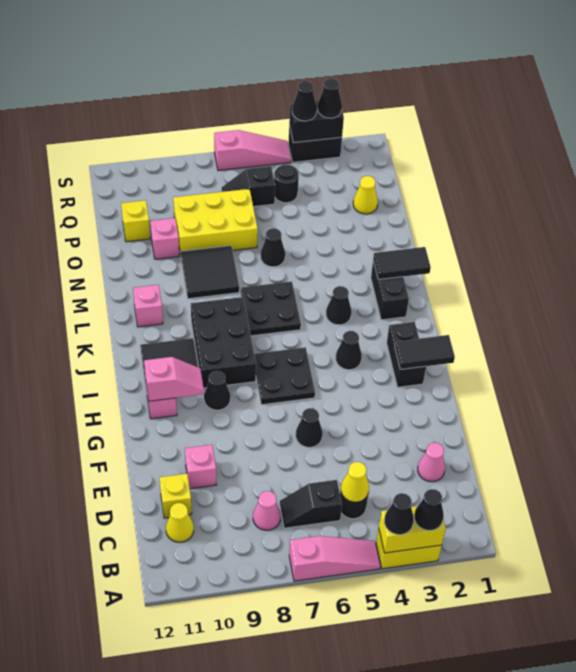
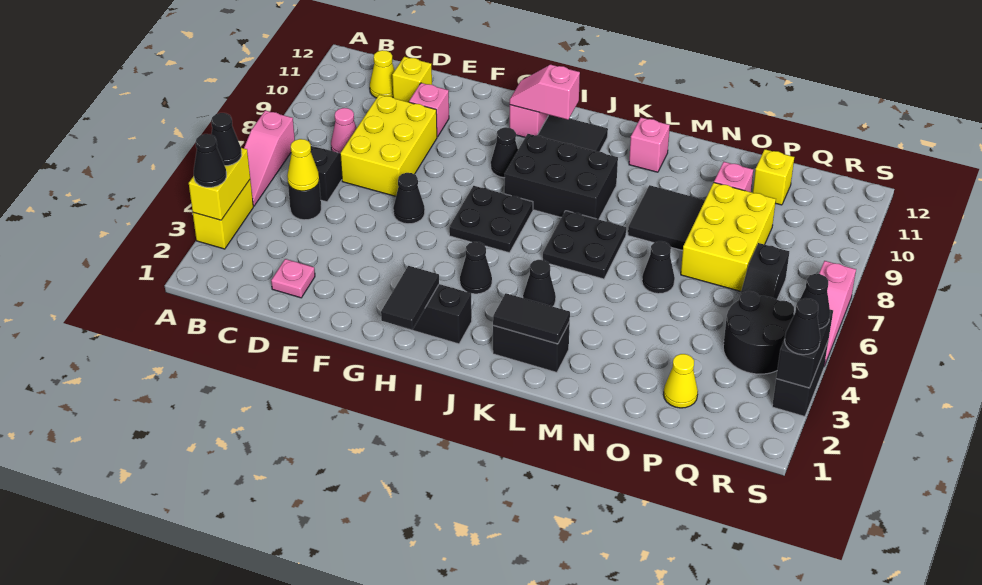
pink 1x1 cone [418,443,445,482] -> pink 1x1 plate [271,259,315,298]
none -> yellow 2x3 brick [340,94,437,196]
pink 1x2 slope [144,357,204,401] -> pink 1x2 slope turned to [510,65,580,120]
black 1x2 tile [373,247,431,279] -> black 1x2 tile turned to [493,293,570,344]
black 1x1 round brick [274,165,299,203] -> black 2x2 round brick [723,291,794,374]
black 1x2 slope [222,166,275,207] -> black 1x2 slope turned to [740,243,789,299]

